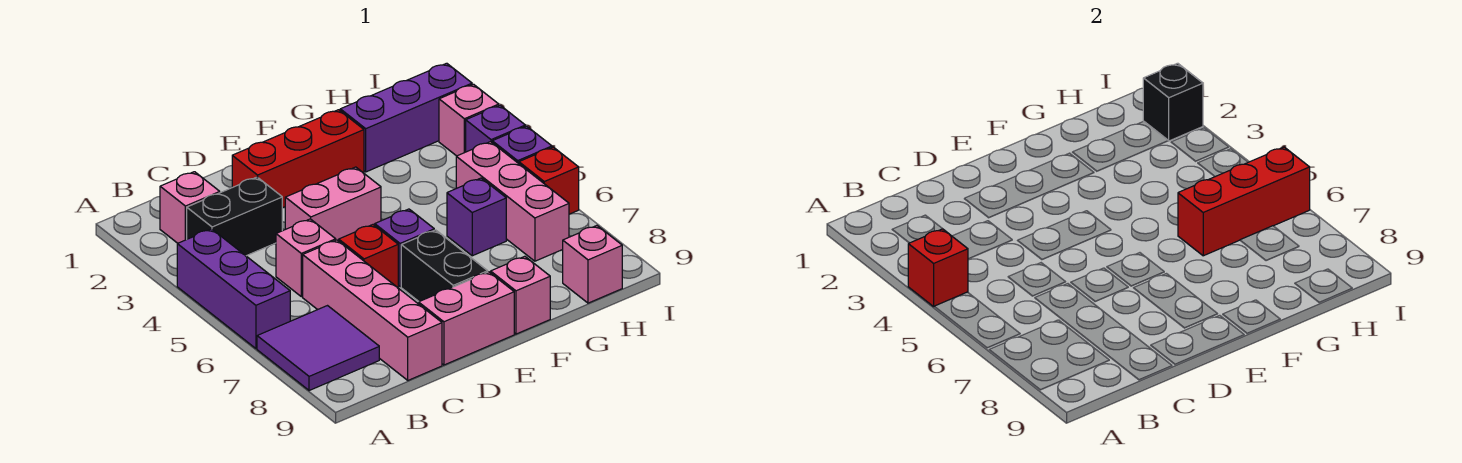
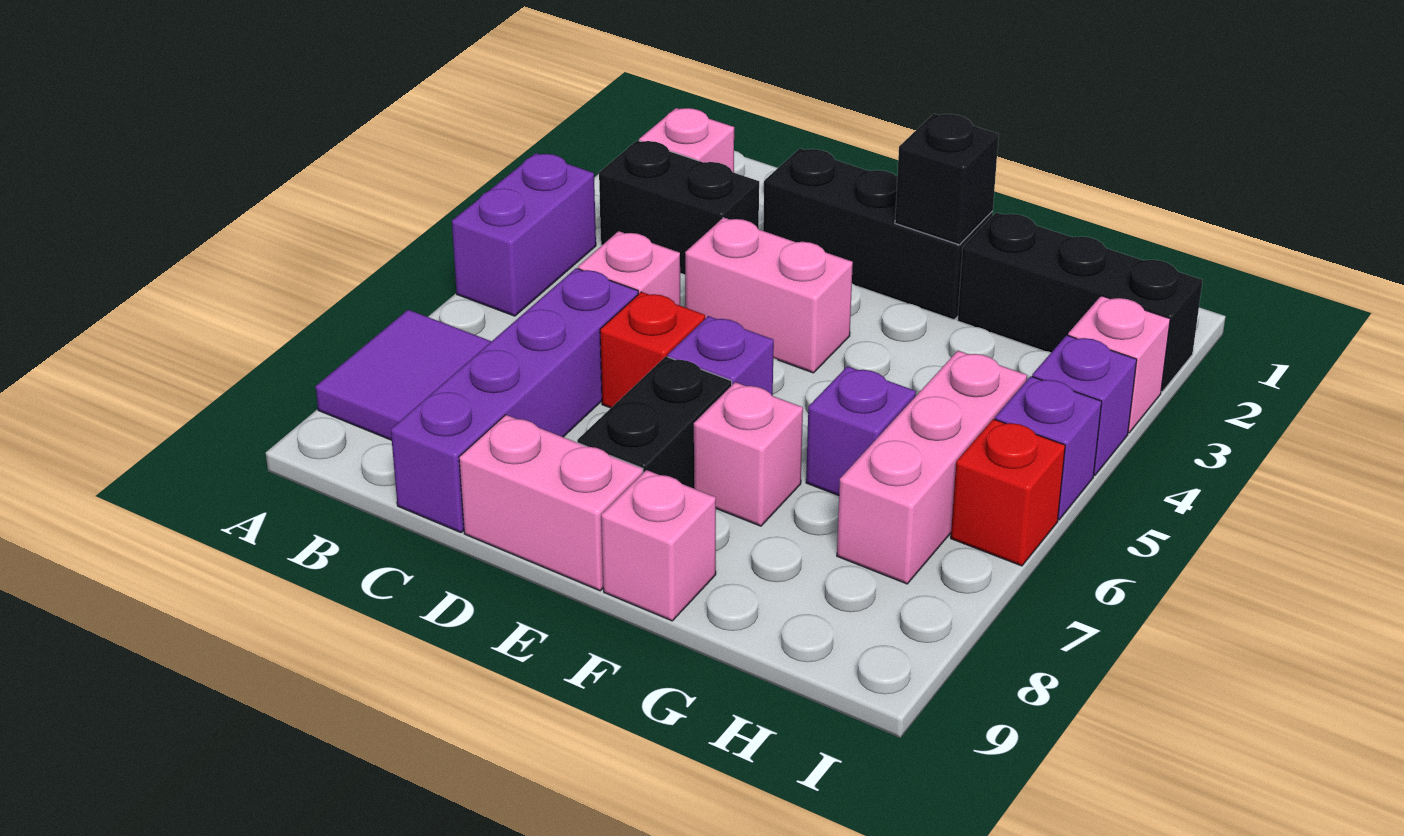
purple 1x3 brick [177,229,290,349] -> purple 1x2 brick [452,153,596,316]
red 1x1 brick [908,229,968,306] -> none
pink 1x4 brick [303,240,442,380] -> purple 1x4 brick [391,268,638,532]
red 1x3 brick [232,110,364,208] -> black 1x3 brick [763,148,993,320]
purple 1x3 brick [340,63,472,172] -> black 1x3 brick [958,212,1203,392]
red 1x3 brick [1178,147,1310,256] -> none
pink 1x1 brick [563,226,622,303] -> pink 1x1 brick moved to [694,382,803,526]
black 1x1 brick [1143,63,1203,141] -> black 1x1 brick moved to [895,114,999,245]

